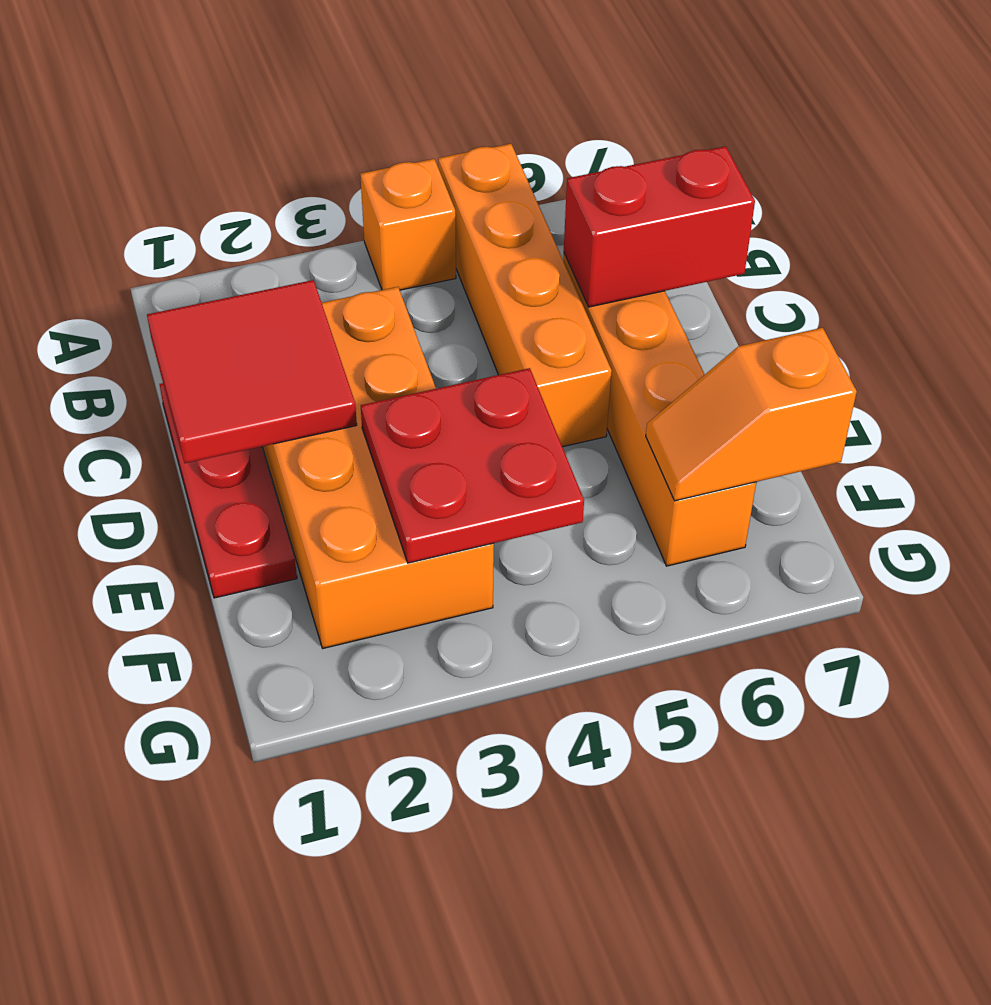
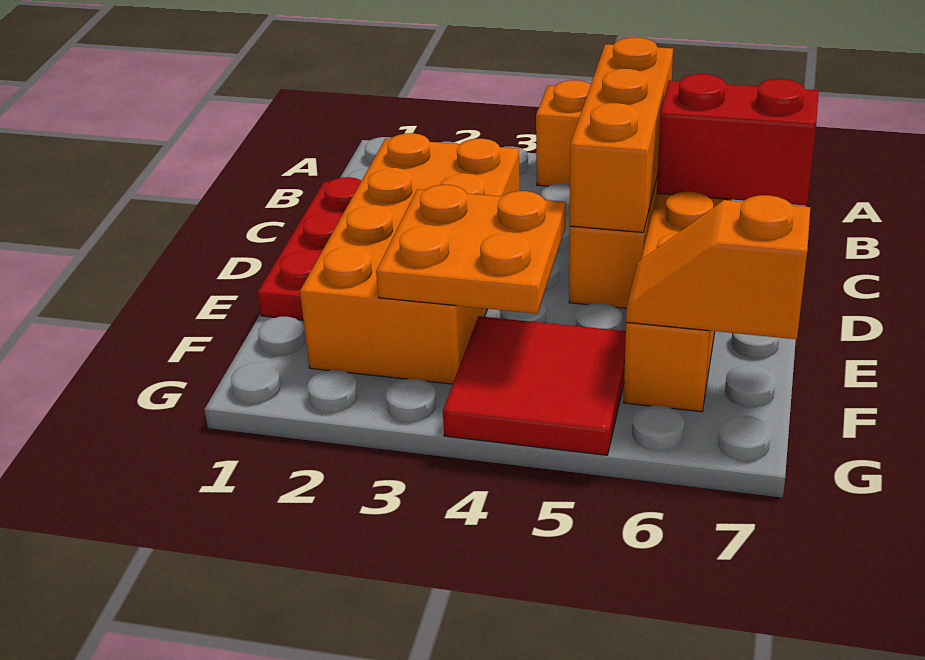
none -> orange 1x3 brick [570,37,673,232]
red 2x2 tile [147,280,357,463] -> red 2x2 tile moved to [443,316,626,455]
red 2x2 plate [361,368,584,563] -> orange 2x2 plate [376,185,566,314]

